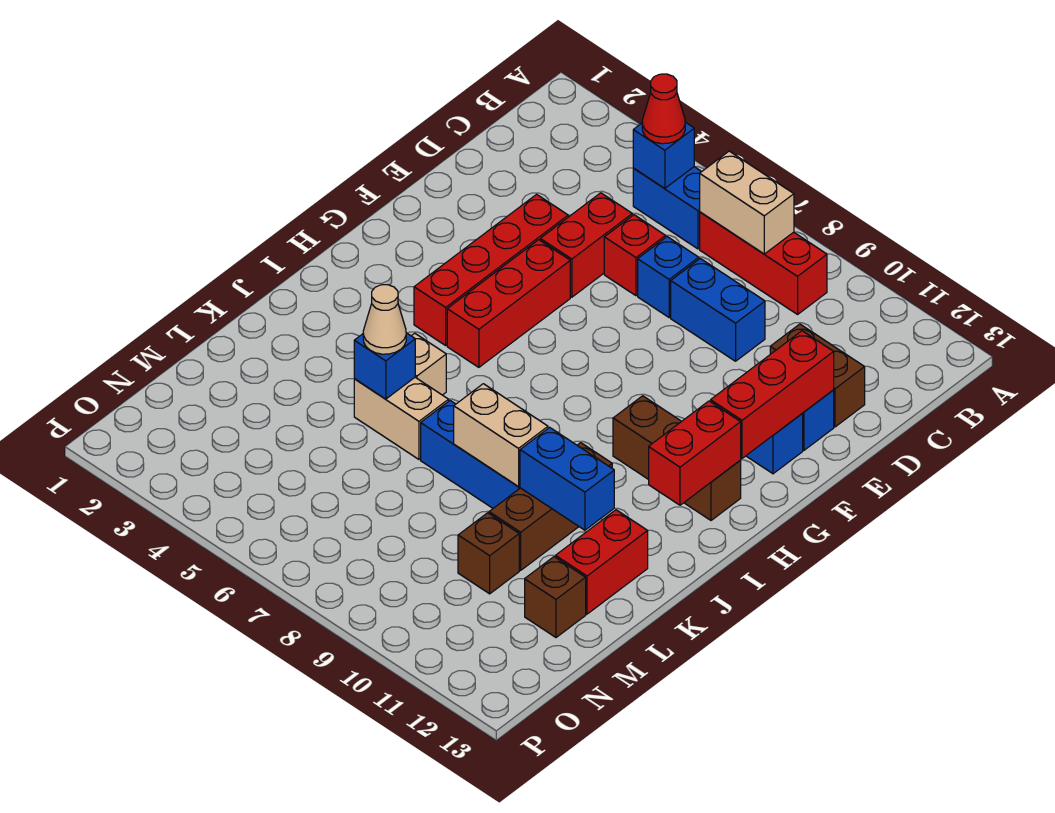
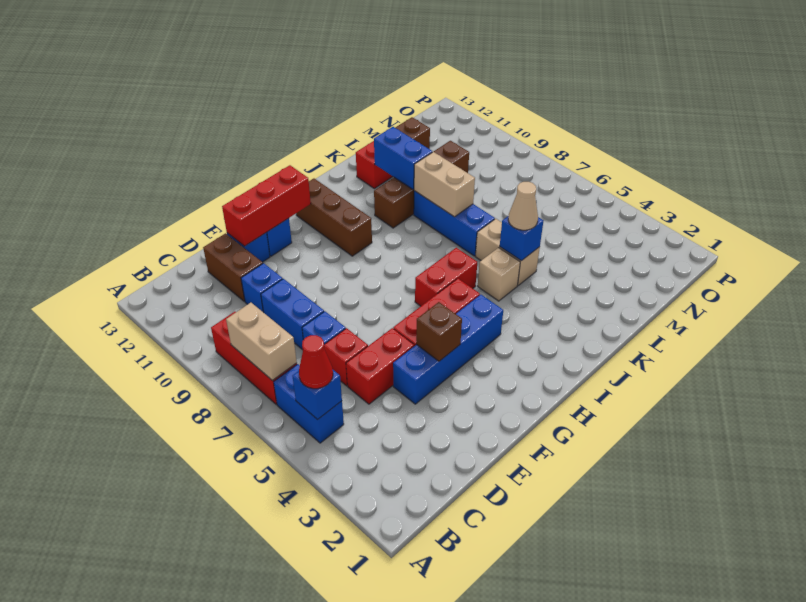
none -> blue 1x1 brick [241,263,283,313]
red 1x4 brick [414,194,568,345] -> blue 1x4 brick [393,295,503,404]
none -> brown 1x1 brick [416,302,462,361]
red 1x2 brick [649,401,741,505] -> red 1x2 brick moved to [415,248,477,306]

